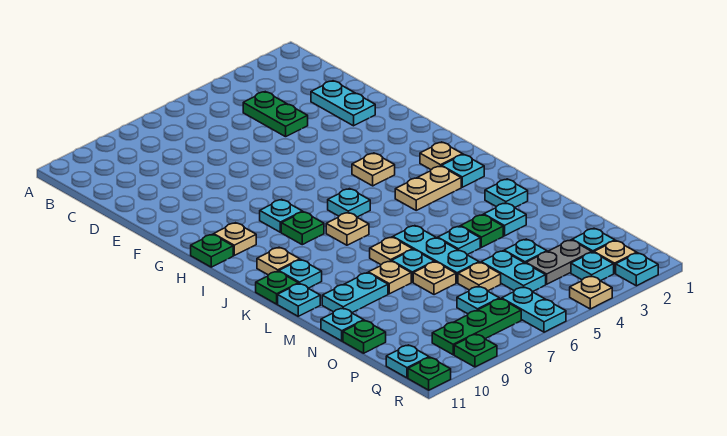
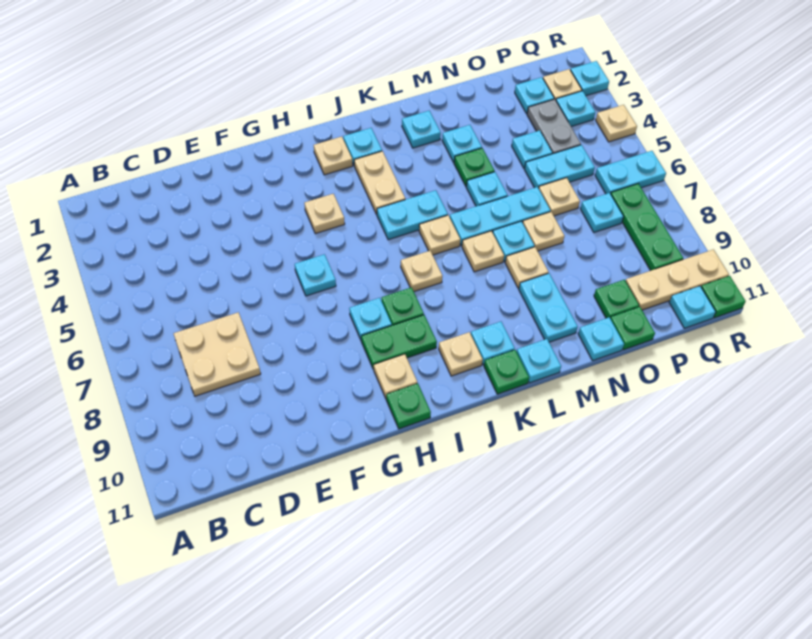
green 1x2 plate [243,92,308,137] -> green 1x2 plate moved to [361,315,437,369]
none -> tan 2x2 plate [174,312,261,396]
cyan 1x2 plate [311,81,375,126] -> cyan 1x2 plate moved to [377,190,448,240]
cyan 1x1 plate [328,189,370,217] -> cyan 1x1 plate moved to [295,254,336,296]
none -> tan 1x1 plate [419,215,460,255]
none -> tan 1x3 plate [626,249,729,310]
green 1x1 plate [454,334,497,367] -> green 1x1 plate moved to [594,280,639,318]

